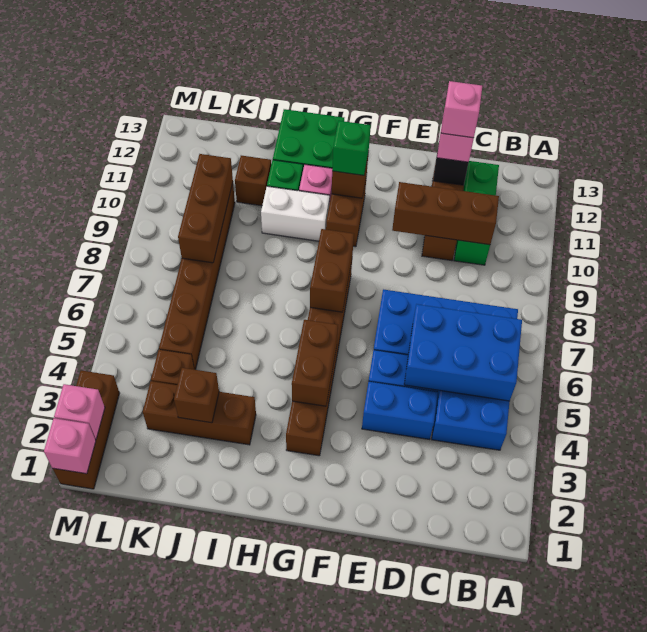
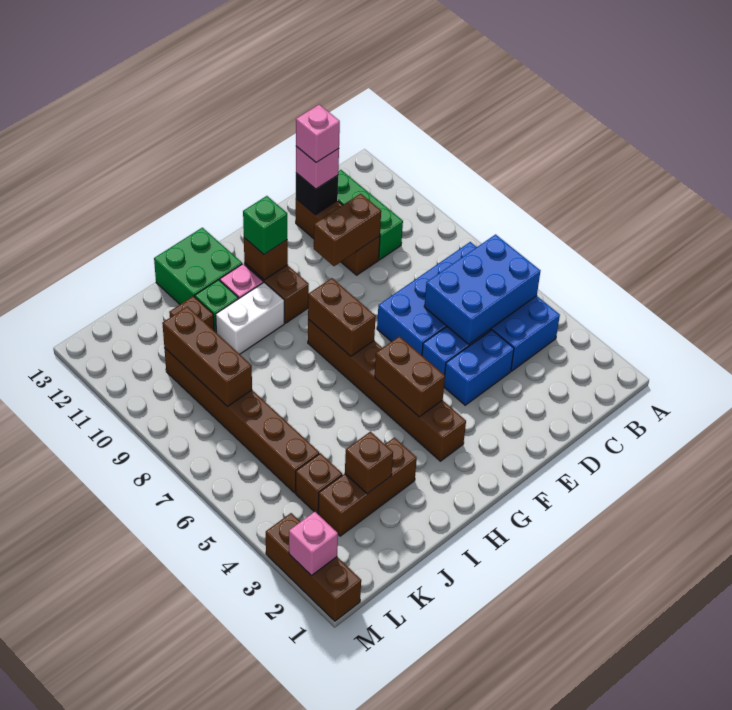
brown 1x3 brick [392,182,499,245] -> brown 1x2 brick [314,194,381,266]
pink 1x1 brick [44,418,96,474] -> none

